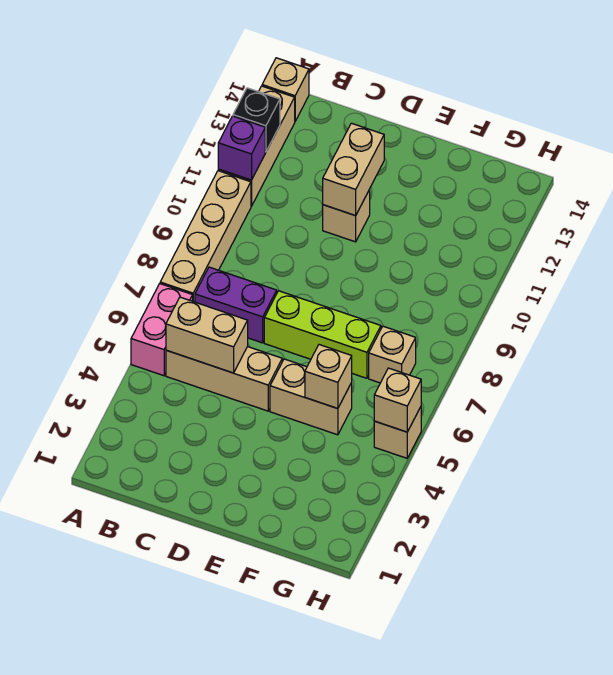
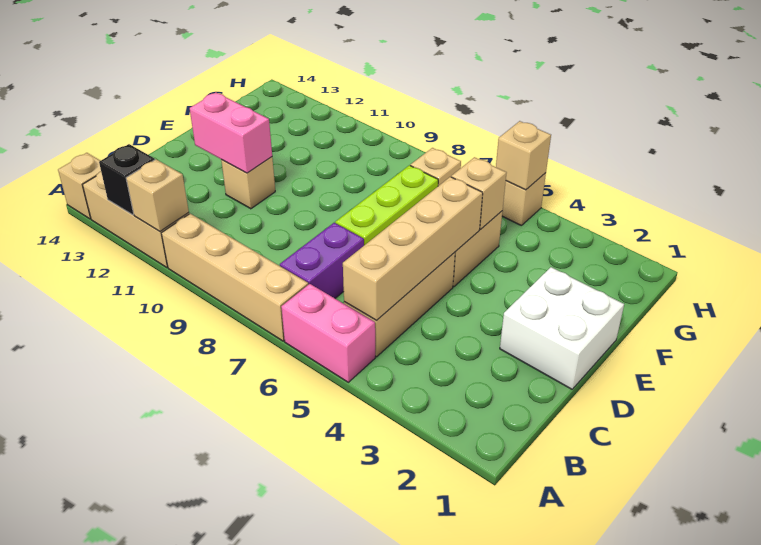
purple 1x1 brick [218,116,265,180] -> tan 1x1 brick [126,159,189,231]
tan 1x2 brick [166,297,248,373] -> tan 1x4 brick [343,177,483,321]
none -> white 2x2 brick [500,267,624,389]
tan 1x2 brick [323,123,384,216] -> pink 1x2 brick [190,92,272,173]

